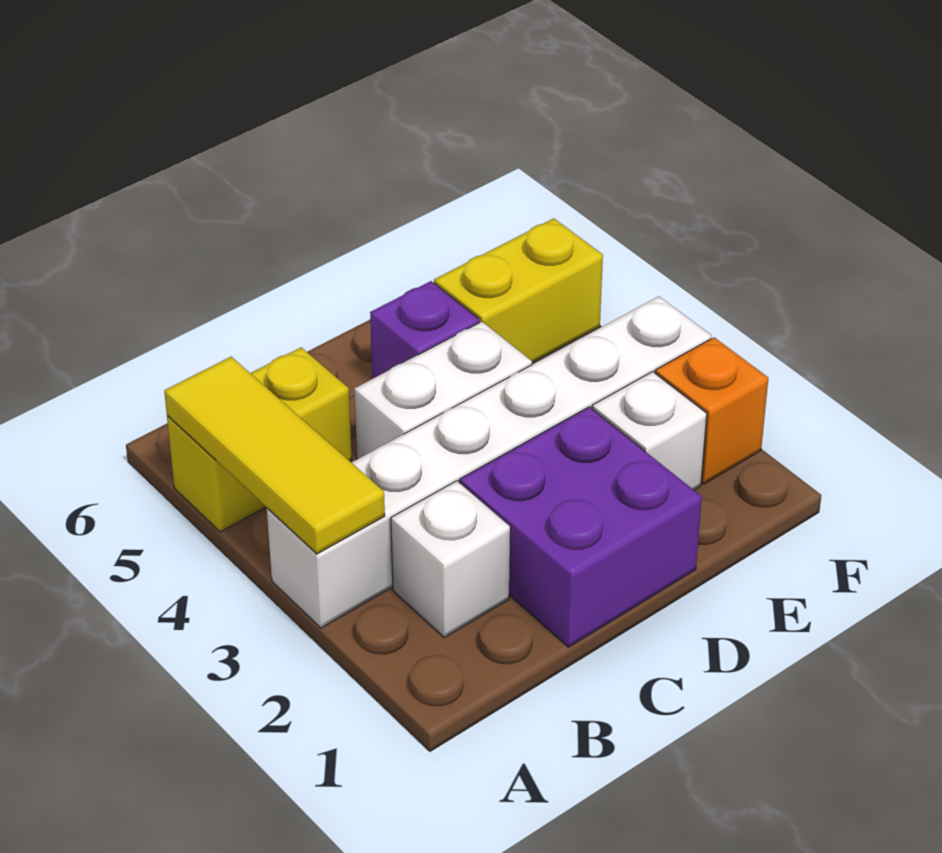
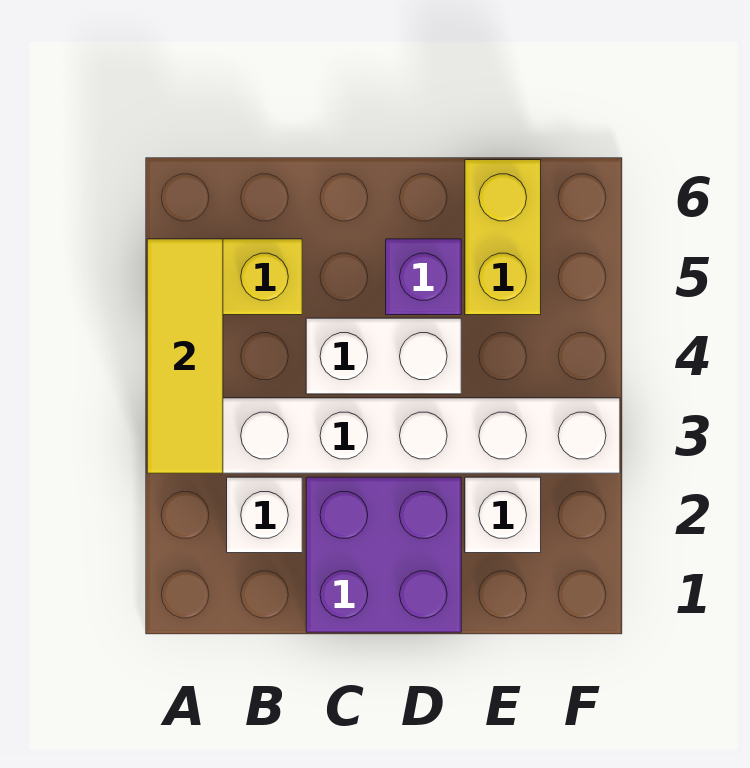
yellow 1x2 brick [434,218,603,363] -> yellow 1x2 brick turned to [465,160,541,315]
orange 1x1 brick [655,337,768,484] -> none

